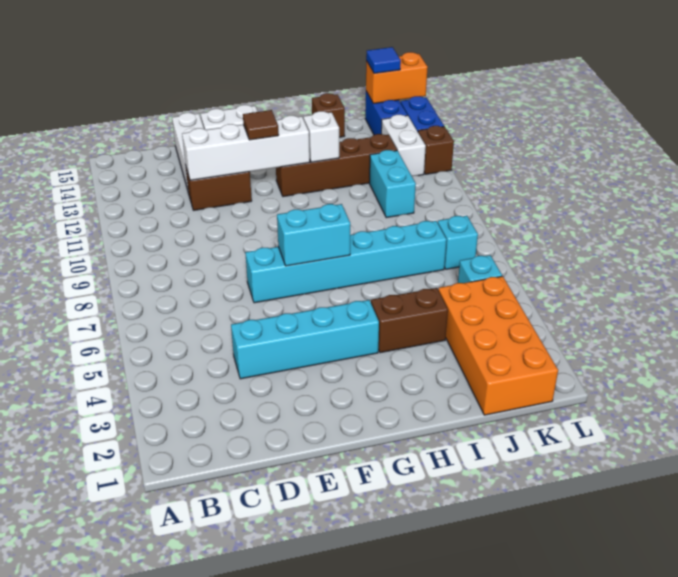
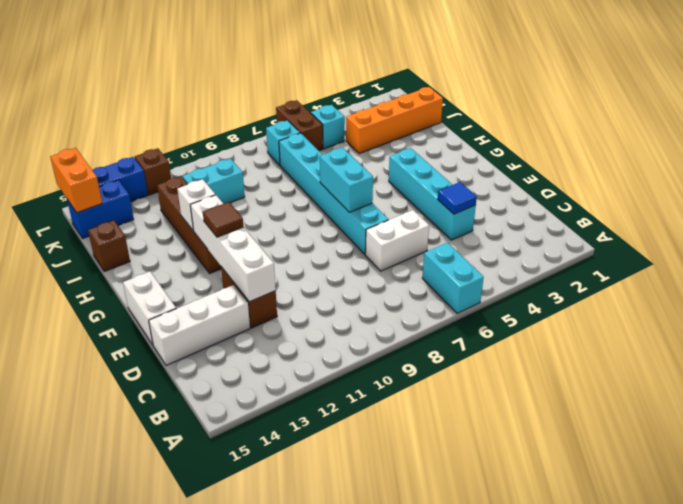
none -> cyan 1x2 brick [422,243,484,313]
brown 1x2 brick [371,288,448,353] -> brown 1x2 brick moved to [276,100,323,151]
orange 2x4 brick [438,276,558,415] -> orange 1x4 brick [346,87,443,154]
white 1x2 brick [381,115,426,176] -> white 1x2 brick moved to [365,210,429,271]
blue 1x1 tile [366,47,401,73] -> blue 1x1 tile moved to [438,182,477,214]

